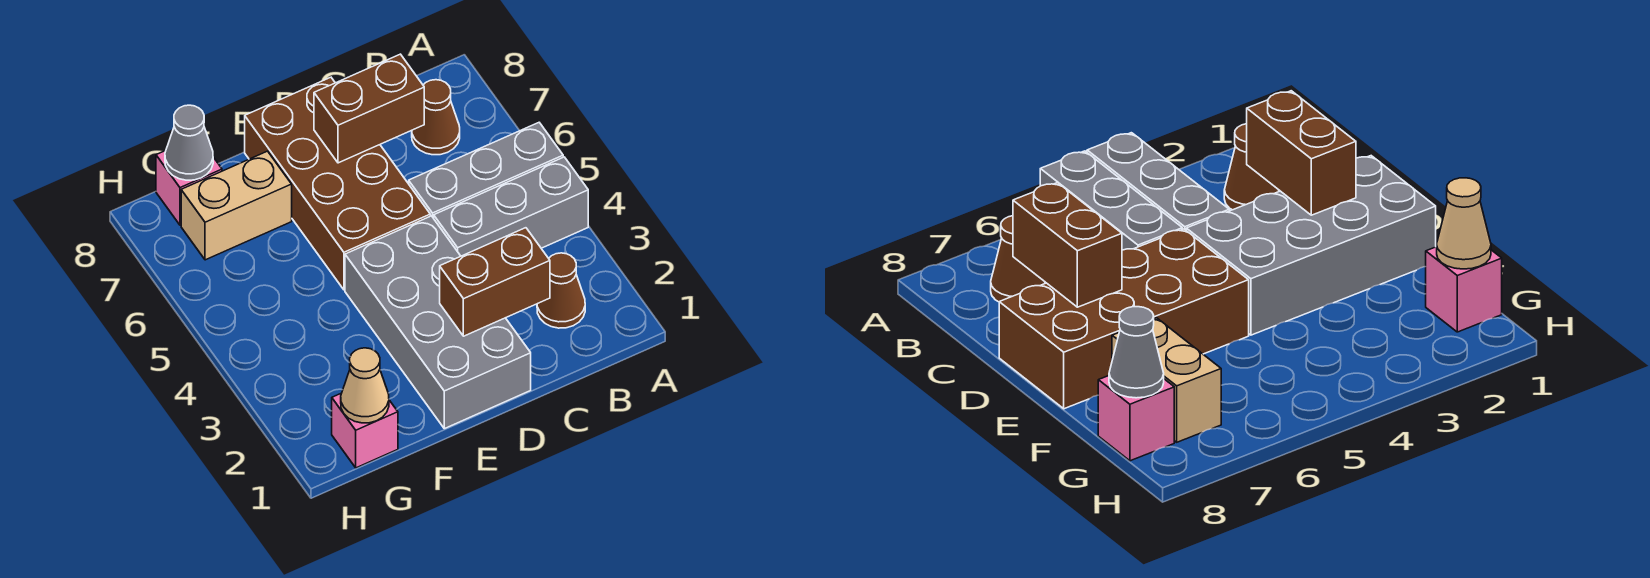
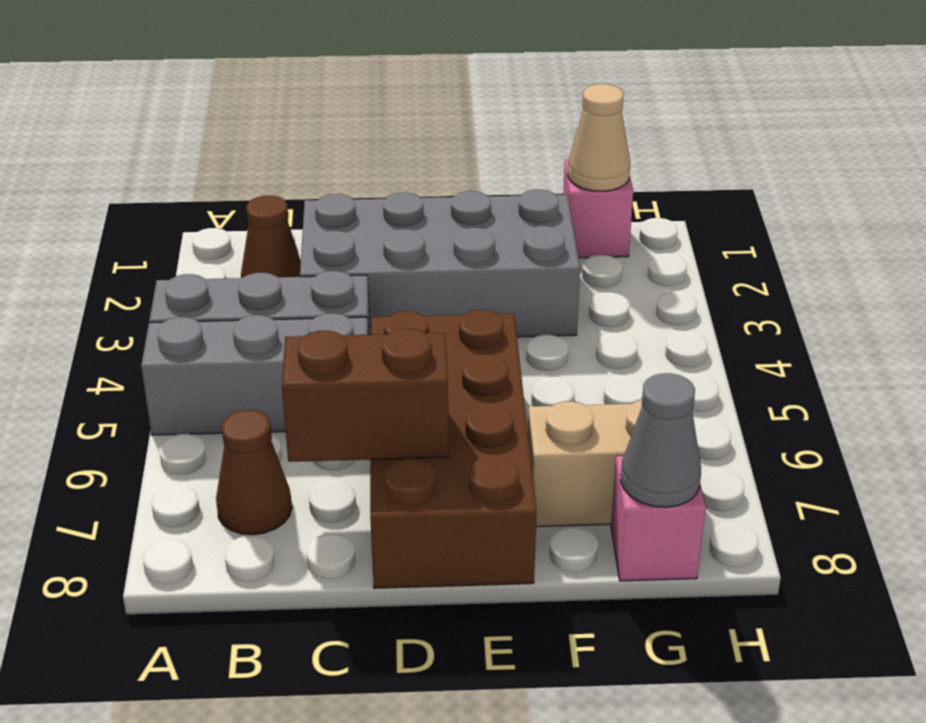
brown 1x2 brick [440,228,550,336] -> none
grey 2x4 brick [345,216,531,429] -> grey 2x4 brick turned to [300,190,580,337]

